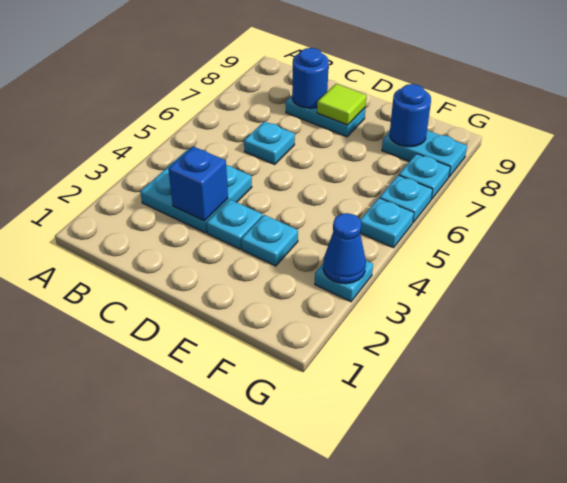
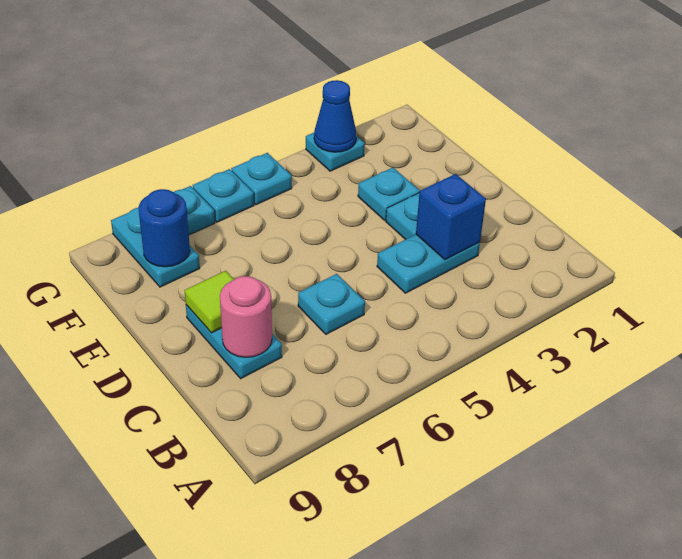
cyan 2x2 plate [140,149,252,233] -> cyan 1x2 plate [377,235,480,293]
blue 1x1 round brick [292,48,329,108] -> pink 1x1 round brick [220,276,272,357]

